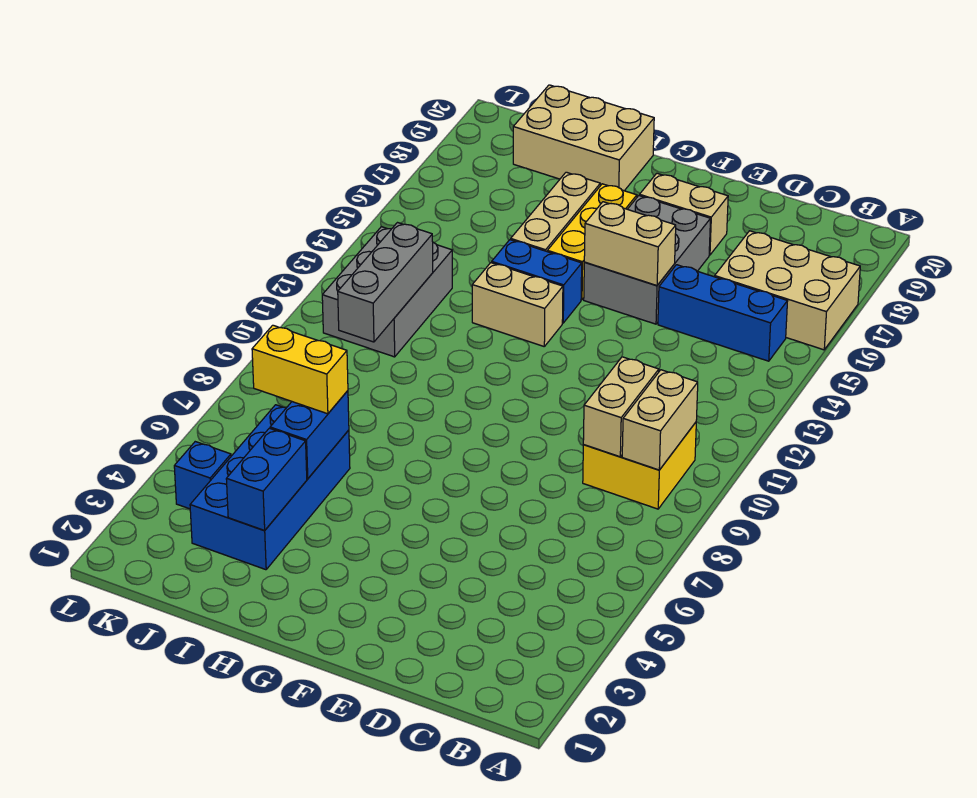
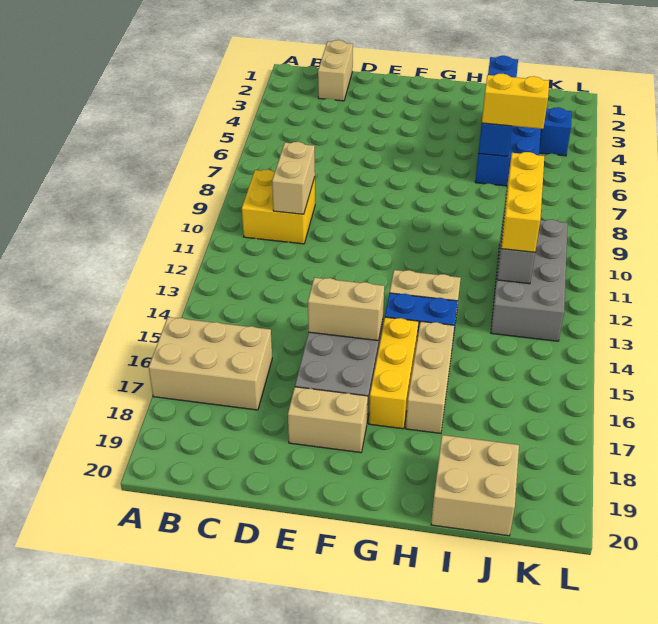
tan 1x2 brick [622,370,698,470] -> tan 1x2 brick moved to [318,40,353,101]
blue 1x3 brick [658,265,788,361] -> none
tan 2x3 brick [513,85,654,191] -> tan 2x2 brick [431,435,519,536]
none -> yellow 1x3 brick [501,152,544,252]
grey 2x3 brick [322,227,452,357] -> grey 2x4 brick [491,219,568,341]

